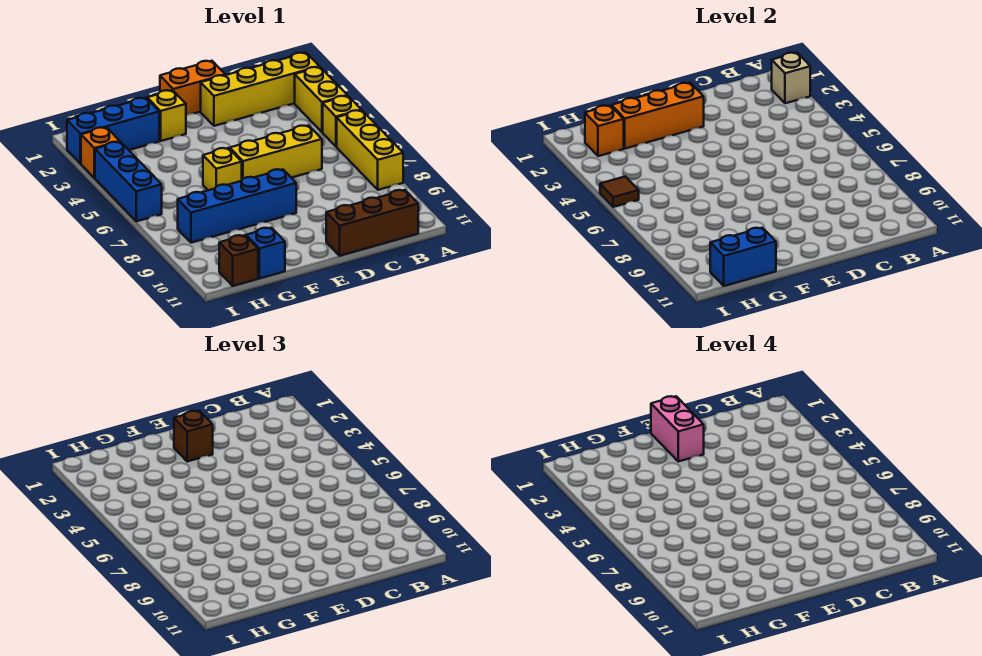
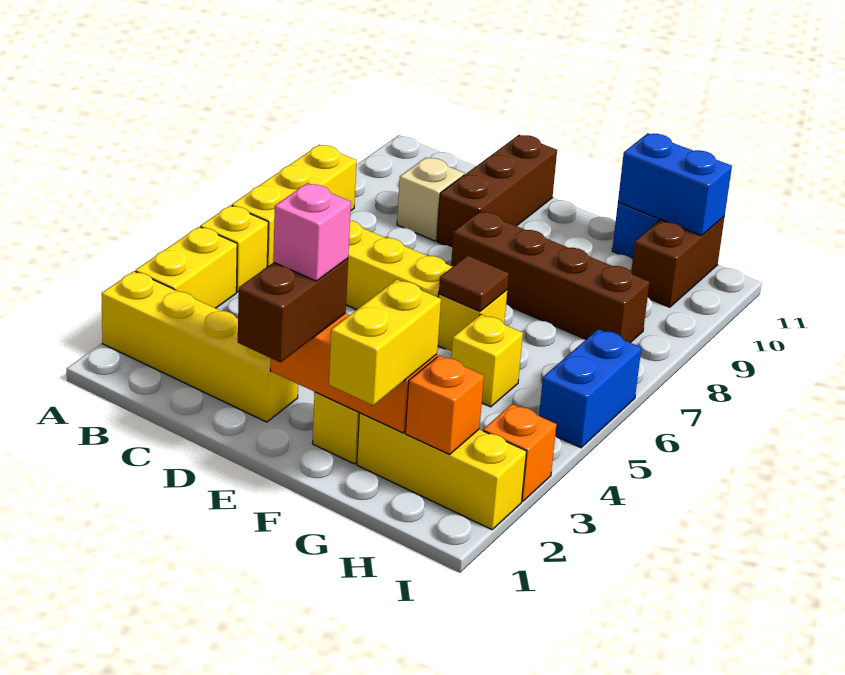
tan 1x1 brick [772,53,810,103] -> tan 1x1 brick moved to [397,157,464,241]
brown 1x3 brick [326,190,418,256] -> brown 1x3 brick turned to [437,135,557,247]
orange 1x2 brick [160,61,225,115] -> none
pink 1x2 brick [651,396,704,461] -> pink 1x1 brick [273,183,351,281]
brown 1x1 brick [174,411,213,461] -> brown 1x2 brick [238,258,348,362]
blue 1x4 brick [178,169,296,243] -> brown 1x4 brick [451,211,649,343]
none -> yellow 1x2 brick [329,279,441,405]
blue 1x3 brick [67,98,159,164] -> yellow 1x3 brick [357,413,526,530]
none -> yellow 1x1 brick [451,315,523,407]
brown 1x1 brick [219,235,258,286] -> brown 1x2 brick [631,216,725,307]
blue 1x3 brick [95,142,162,221] -> blue 1x2 brick [539,329,641,448]
brown 1x1 tile [600,176,639,207] -> brown 1x1 tile moved to [439,255,509,311]

